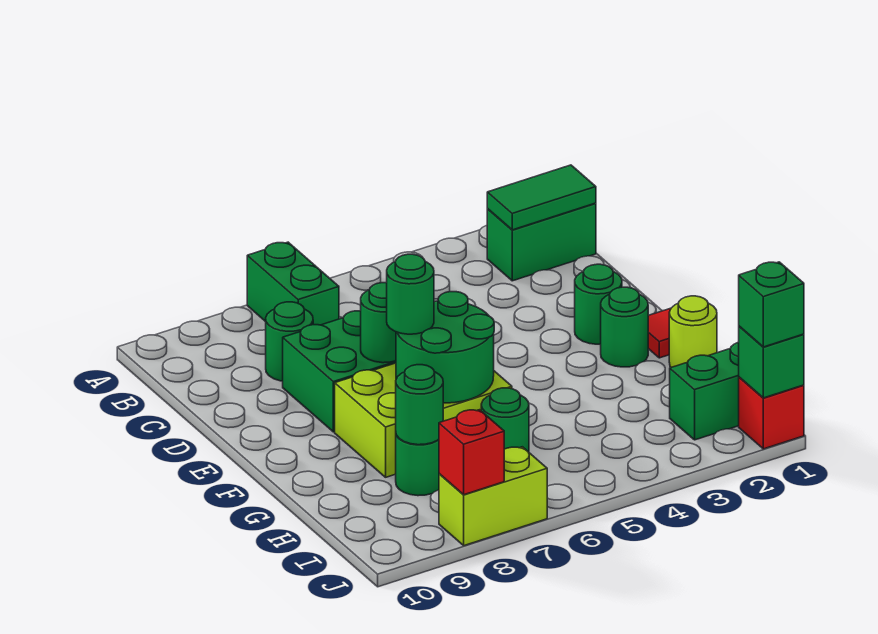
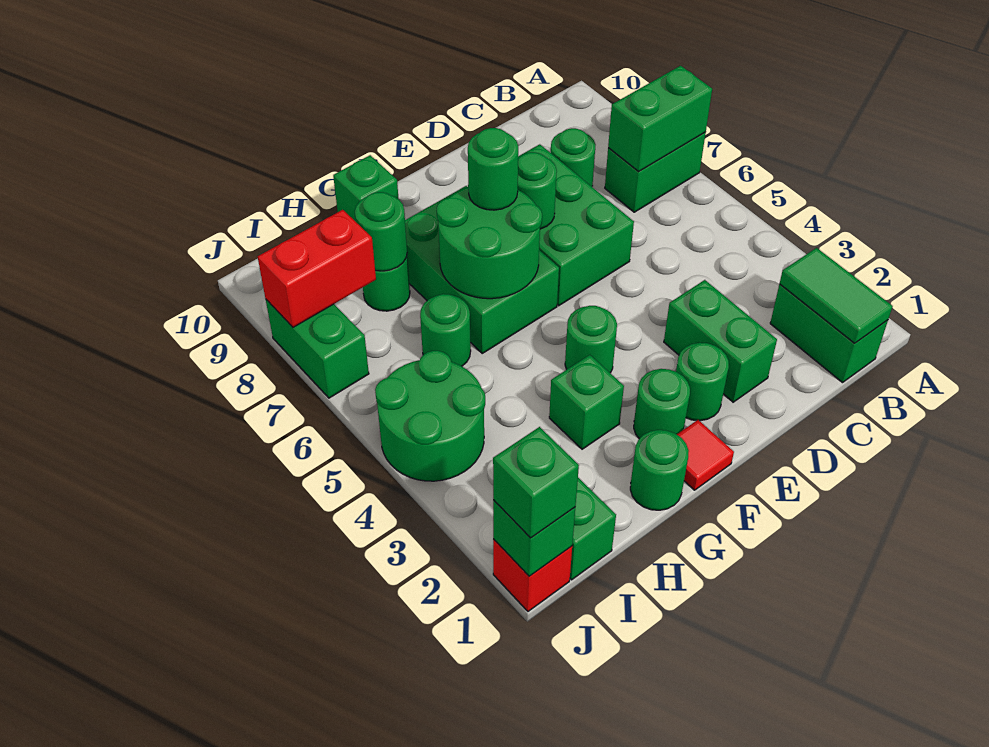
none -> green 1x2 brick [608,66,712,172]
none -> green 1x2 brick [664,280,777,402]
none -> green 1x1 round brick [565,306,617,373]
lime 2x3 brick [335,363,512,477] -> green 2x3 brick [405,186,559,353]
lime 1x1 round brick [669,296,717,367] -> green 1x1 round brick [630,430,689,510]
none -> green 1x1 brick [549,355,624,449]
none -> green 1x1 brick [333,155,398,222]
none -> green 2x2 round brick [375,351,485,481]
lime 1x2 brick [439,447,547,546] -> green 1x2 brick [266,300,369,398]
red 1x1 brick [439,410,504,495] -> red 1x2 brick [258,210,376,327]

